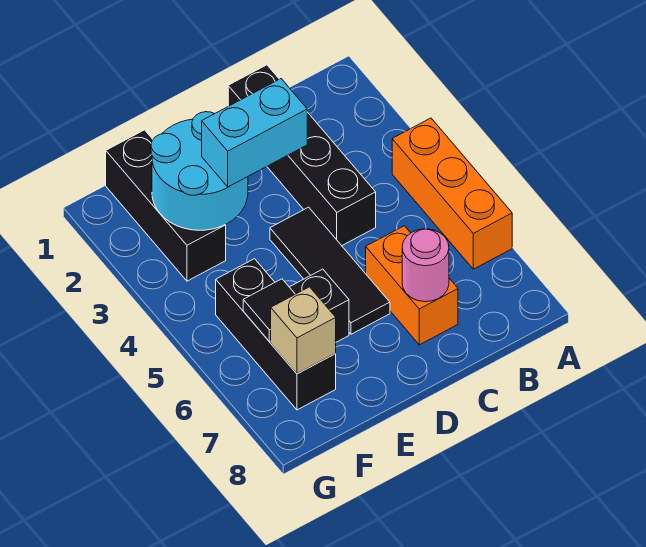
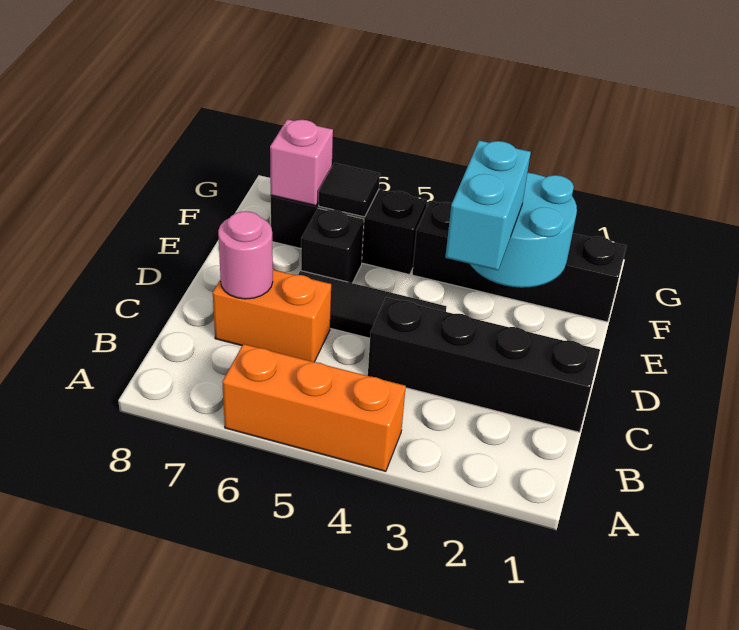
black 1x3 brick [106,130,226,281] -> black 1x4 brick [412,201,626,322]
tan 1x1 brick [271,287,336,374] -> pink 1x1 brick [270,119,333,206]

